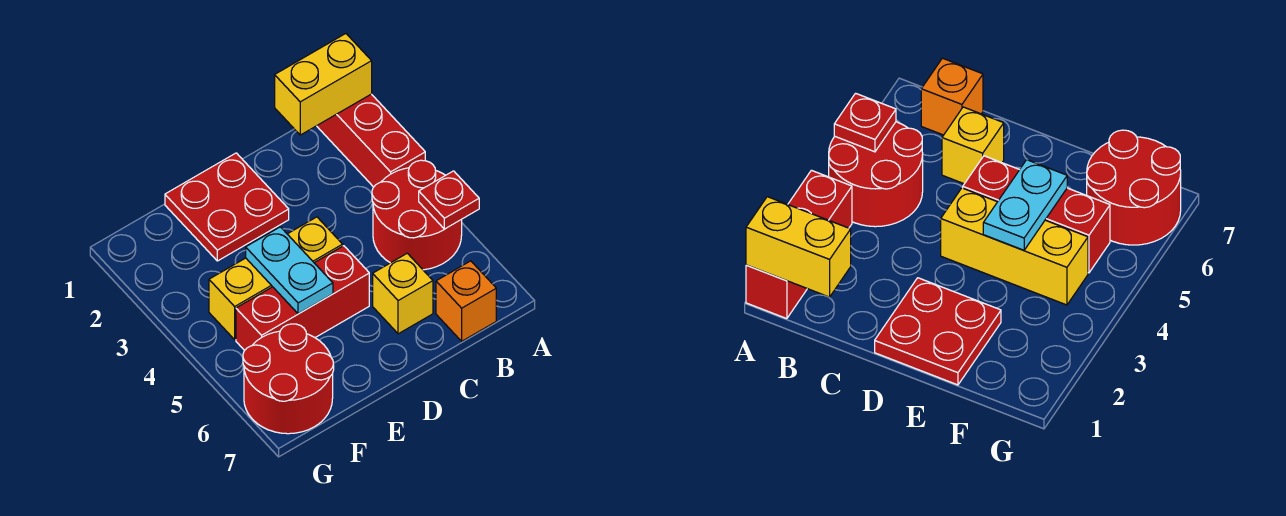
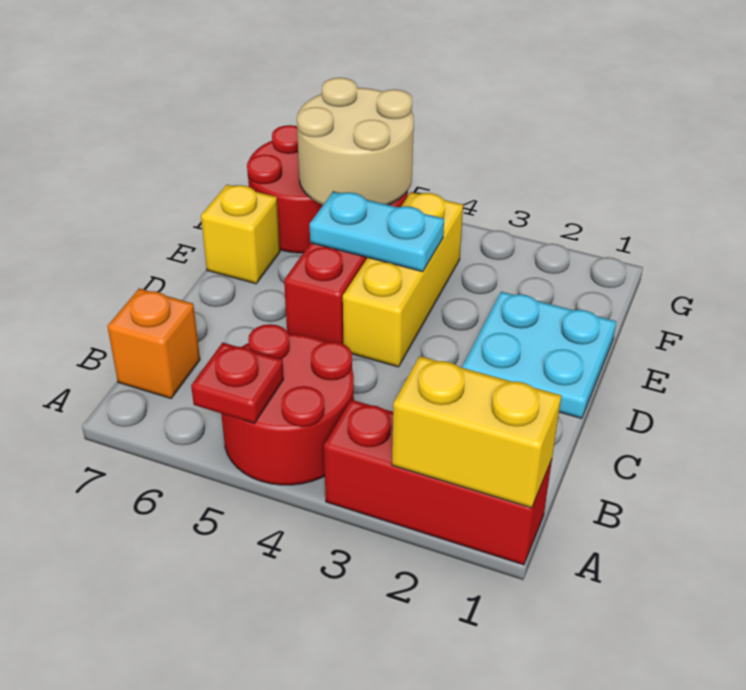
yellow 1x2 brick [275,34,372,135] -> yellow 1x2 brick turned to [392,356,561,508]
yellow 1x1 brick [373,253,433,334] -> yellow 1x1 brick moved to [201,185,280,284]
red 2x2 plate [165,153,289,261] -> cyan 2x2 plate [462,292,616,419]
none -> tan 2x2 round brick [297,78,414,205]

